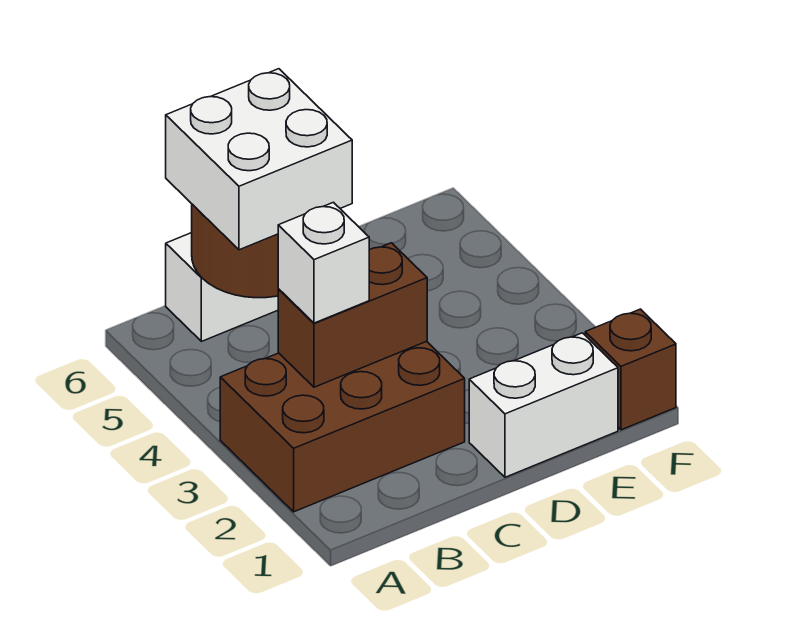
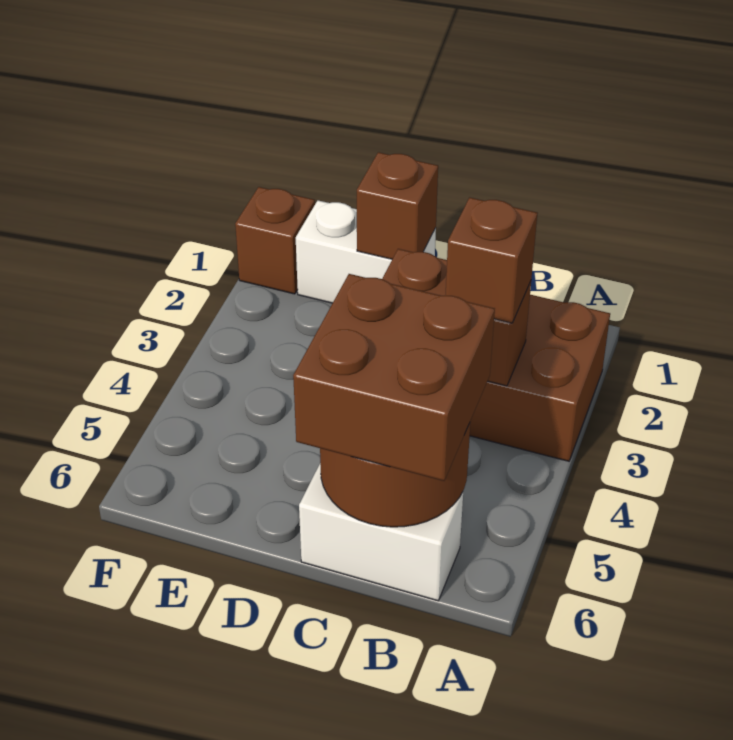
white 1x1 brick [278,202,369,323] -> brown 1x1 brick [445,197,538,323]
white 2x2 brick [166,69,352,250] -> brown 2x2 brick [293,274,495,481]
none -> brown 1x1 brick [357,152,438,259]

